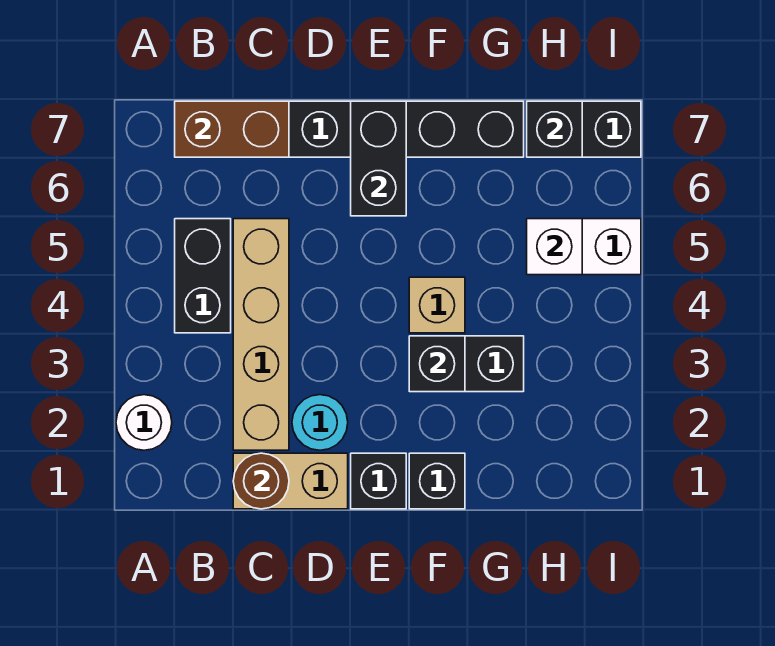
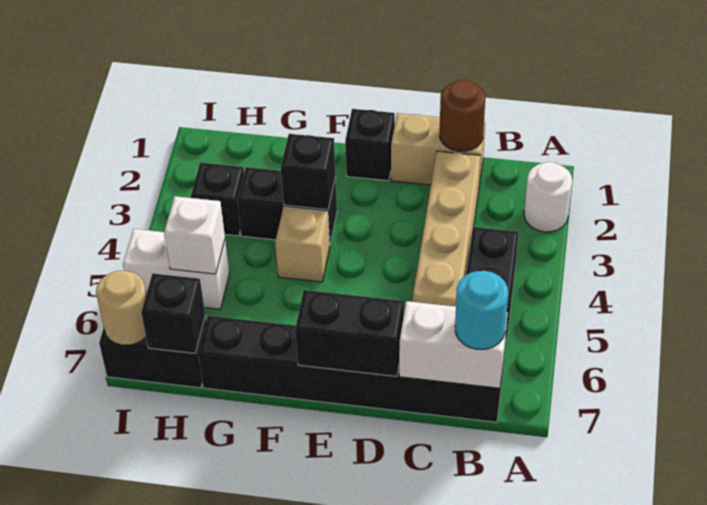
brown 1x2 brick [175,101,289,157] -> white 1x2 brick [399,301,508,388]
cyan 1x1 round brick [292,395,348,450] -> cyan 1x1 round brick moved to [455,271,508,349]
black 1x2 brick [351,101,406,216] -> black 1x2 brick turned to [295,290,404,377]
black 1x1 brick [409,453,465,509] -> black 1x1 brick moved to [191,163,244,236]
none -> tan 1x1 round brick [96,271,146,345]

